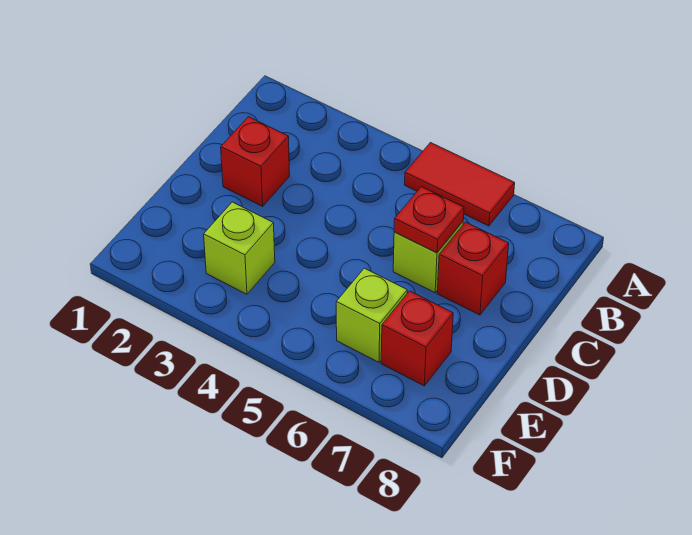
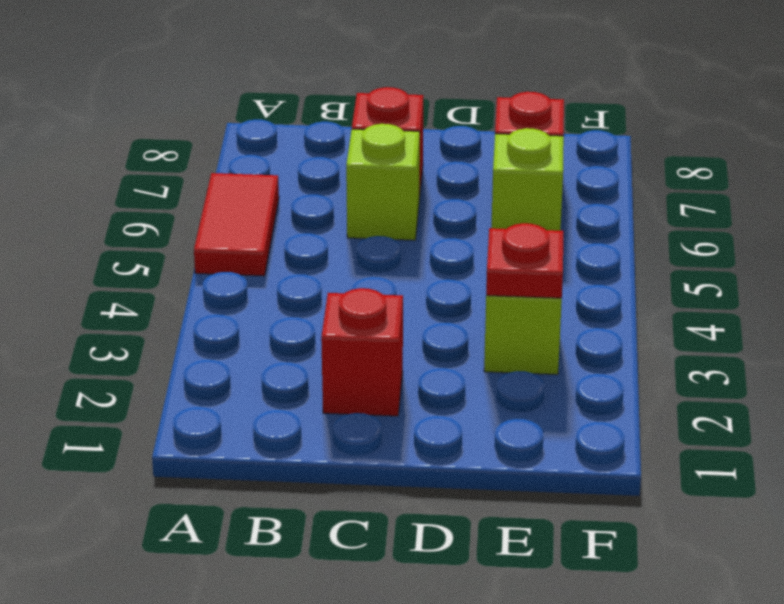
red 1x1 plate [394,187,464,253] -> red 1x1 plate moved to [486,223,563,298]

